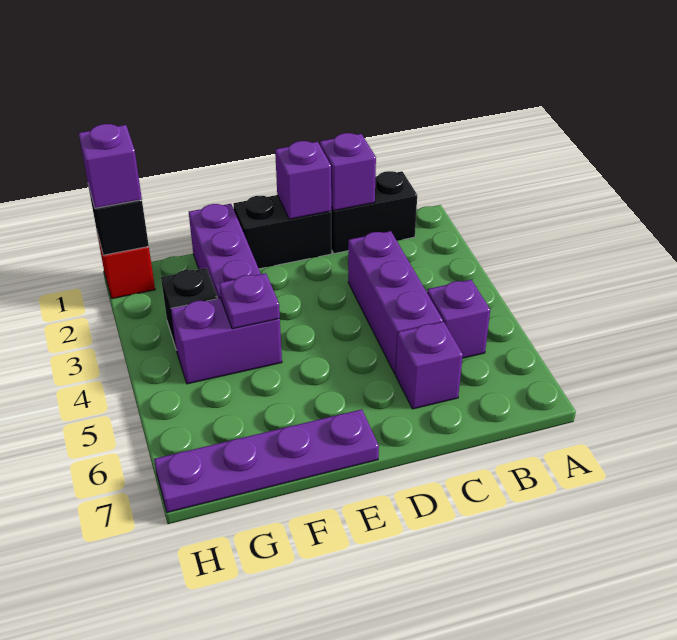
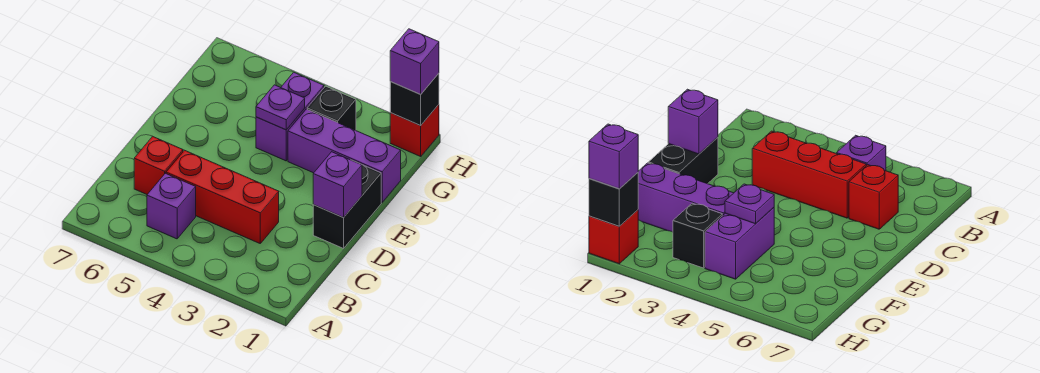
black 1x2 brick [331,171,417,254] -> none
purple 1x1 brick [320,133,376,211] -> none
purple 1x3 brick [348,231,443,374] -> red 1x3 brick [166,150,279,243]
purple 1x1 brick [395,322,463,409] -> red 1x1 brick [134,136,183,194]
purple 1x4 plate [154,409,379,512] -> none

